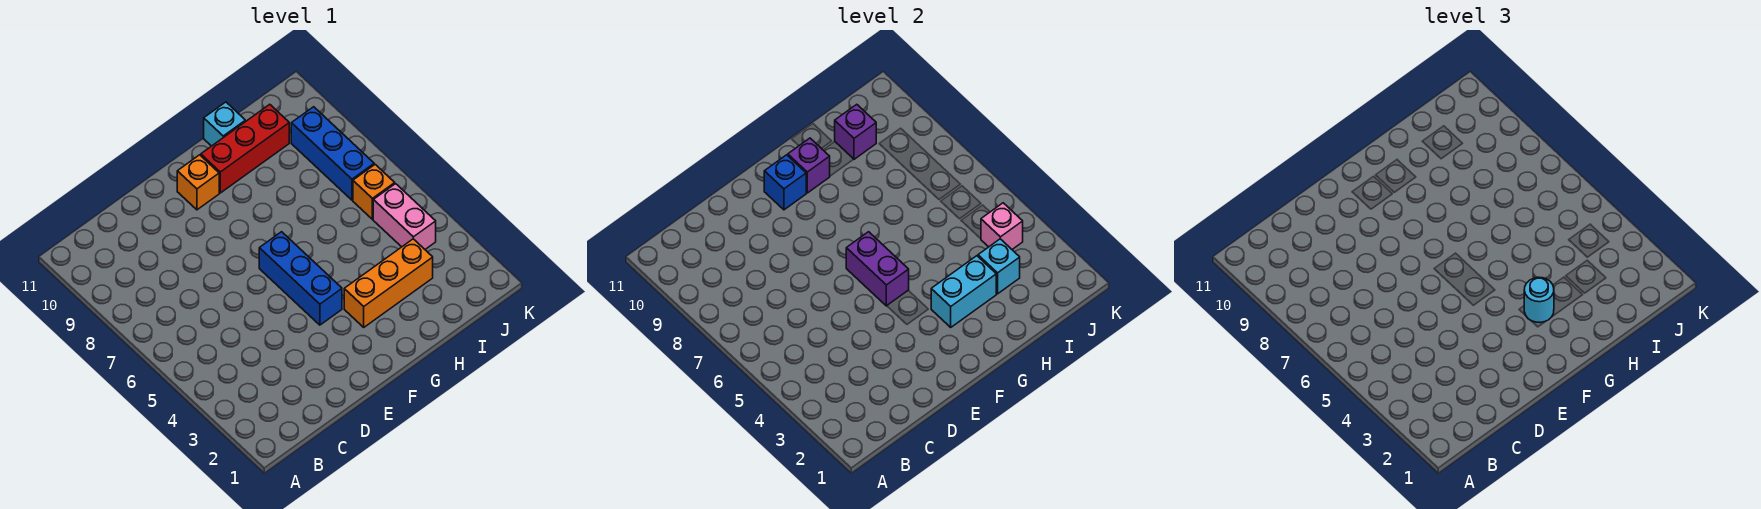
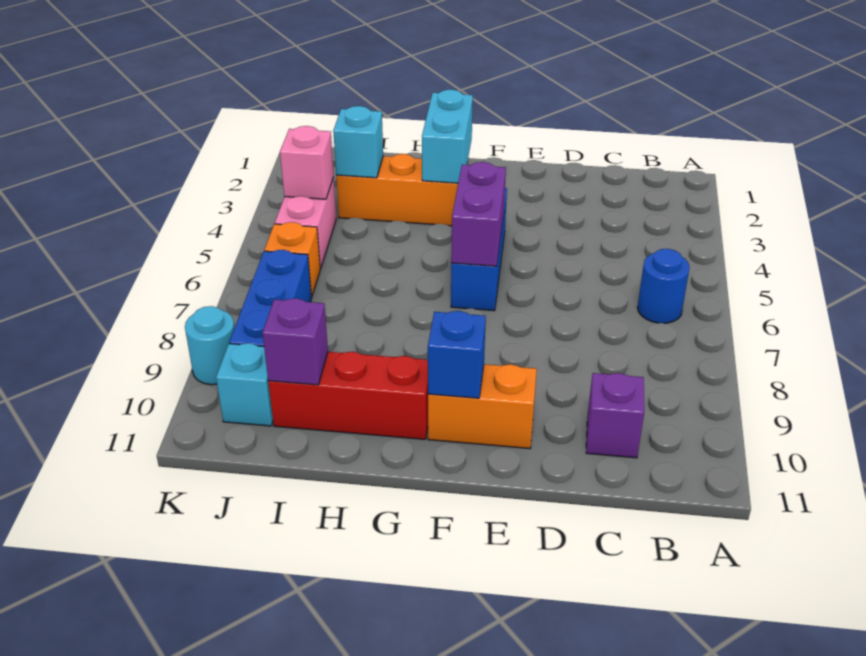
none -> blue 1x1 round brick [637,249,690,323]
orange 1x1 brick [177,155,219,210] -> orange 1x2 brick [428,364,537,449]
cyan 1x2 brick [931,256,996,327] -> cyan 1x2 brick turned to [422,89,473,183]
cyan 1x1 round brick [1524,277,1554,323] -> cyan 1x1 round brick moved to [185,306,235,385]
purple 1x1 brick [788,138,830,193] -> purple 1x1 brick moved to [586,373,644,458]
cyan 1x1 brick [204,102,245,146] -> cyan 1x1 brick moved to [216,343,273,426]

